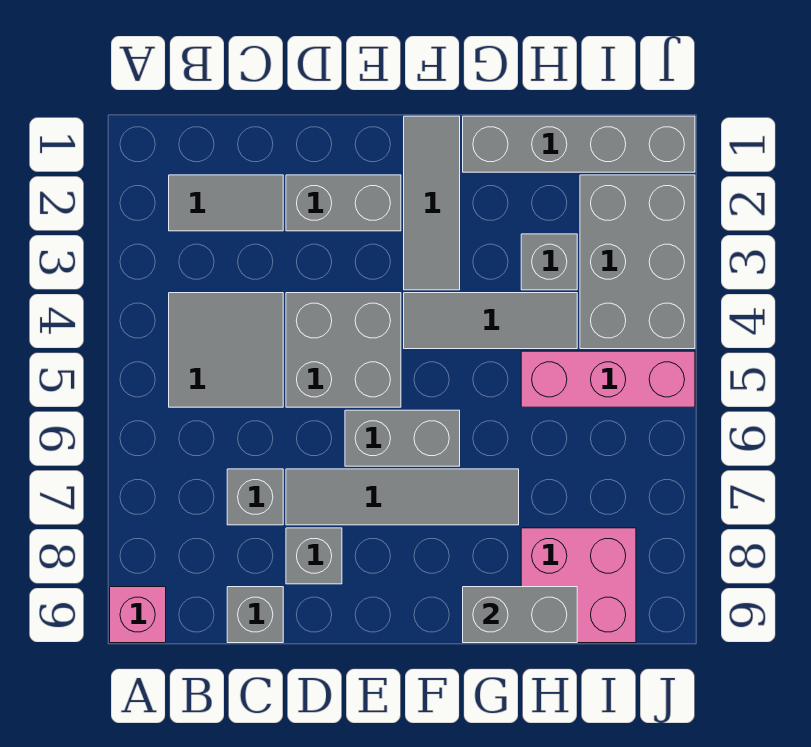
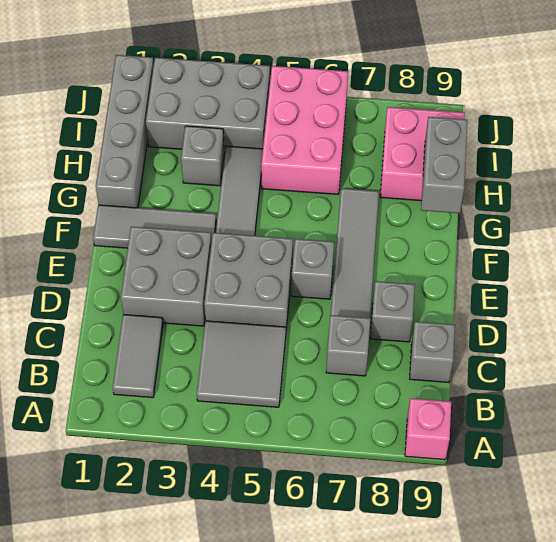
grey 1x2 brick [286,175,401,231] -> grey 2x2 brick [121,227,211,326]
grey 1x2 brick [345,410,460,466] -> grey 1x1 brick [291,239,334,299]
pink 1x3 brick [521,351,695,407] -> pink 2x3 brick [261,66,348,194]

